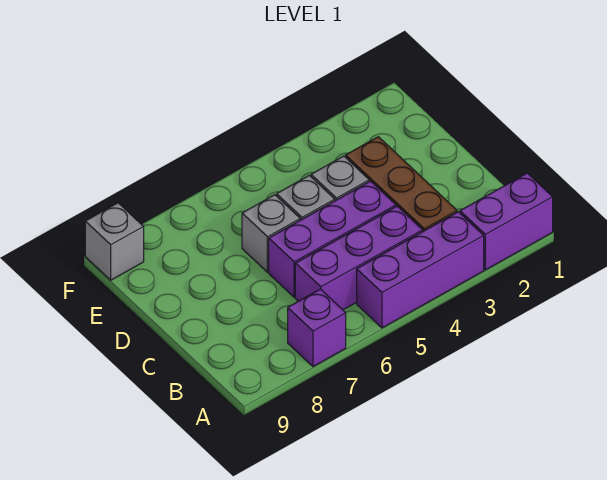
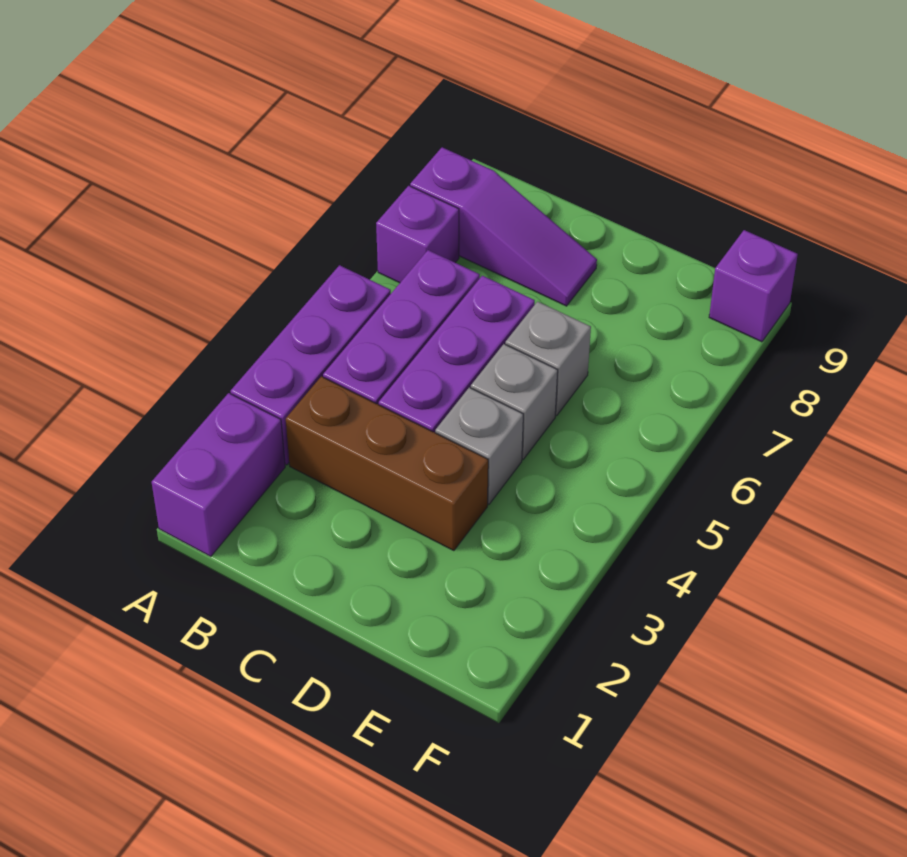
none -> purple 1x3 slope [410,147,597,306]
grey 1x1 brick [85,203,144,280] -> purple 1x1 brick [709,230,798,342]

